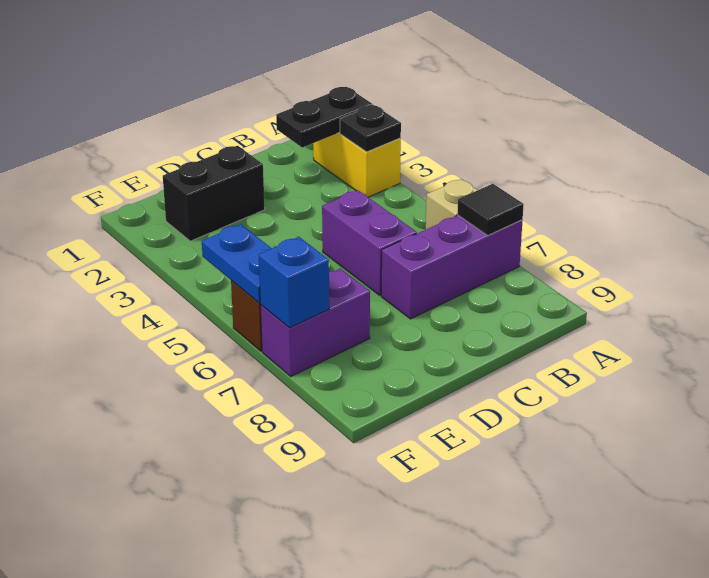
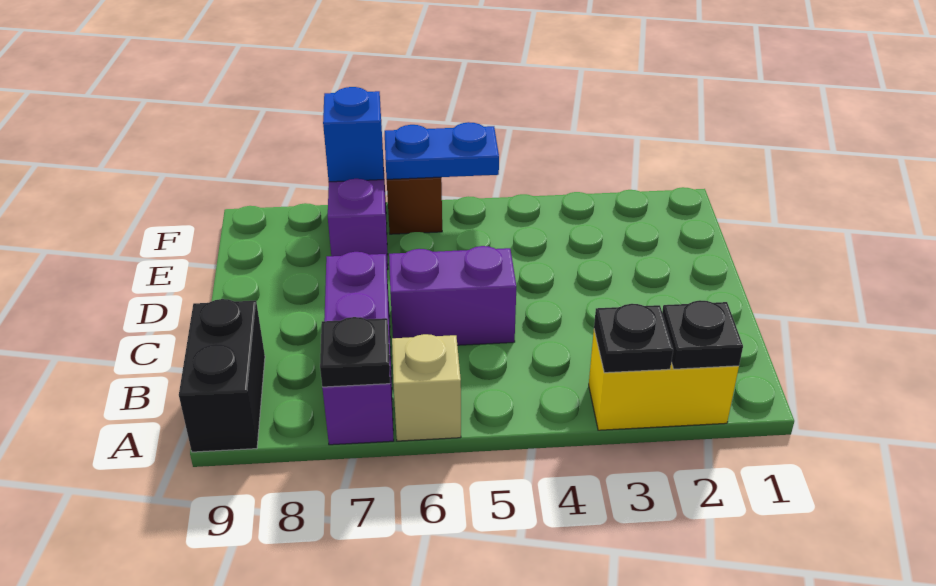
black 1x2 plate [276,87,373,147] -> black 1x1 plate [662,300,743,369]
black 1x1 tile [457,184,524,235] -> black 1x1 plate [320,317,390,387]
black 1x2 brick [163,146,265,241] -> black 1x2 brick moved to [179,299,265,452]

